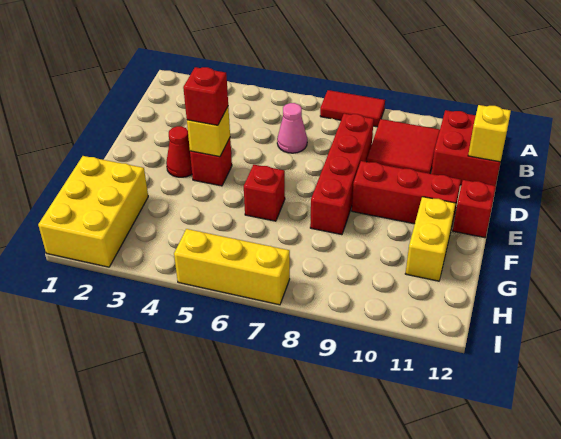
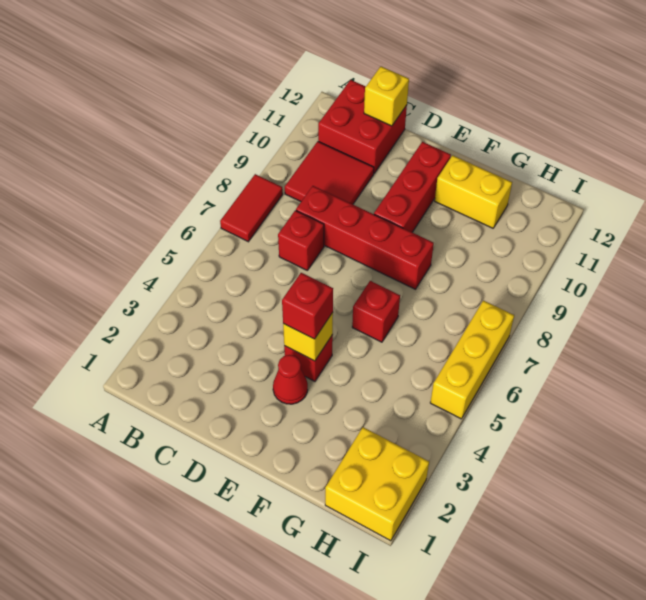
pink 1x1 cone [277,103,307,153] -> none
red 1x1 brick [453,180,496,238] -> red 1x1 brick moved to [278,210,324,270]
yellow 2x3 brick [38,156,148,267] -> yellow 2x2 brick [325,427,429,541]

